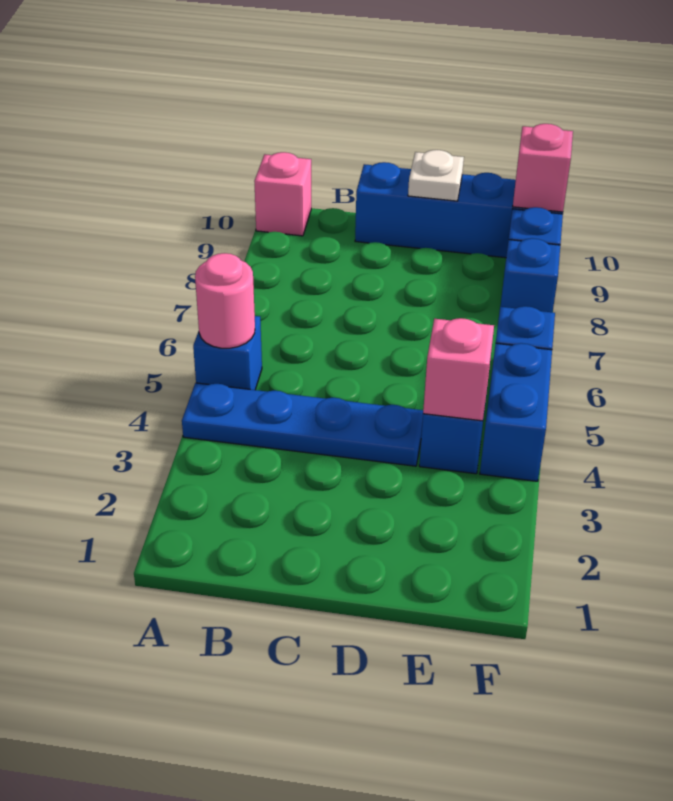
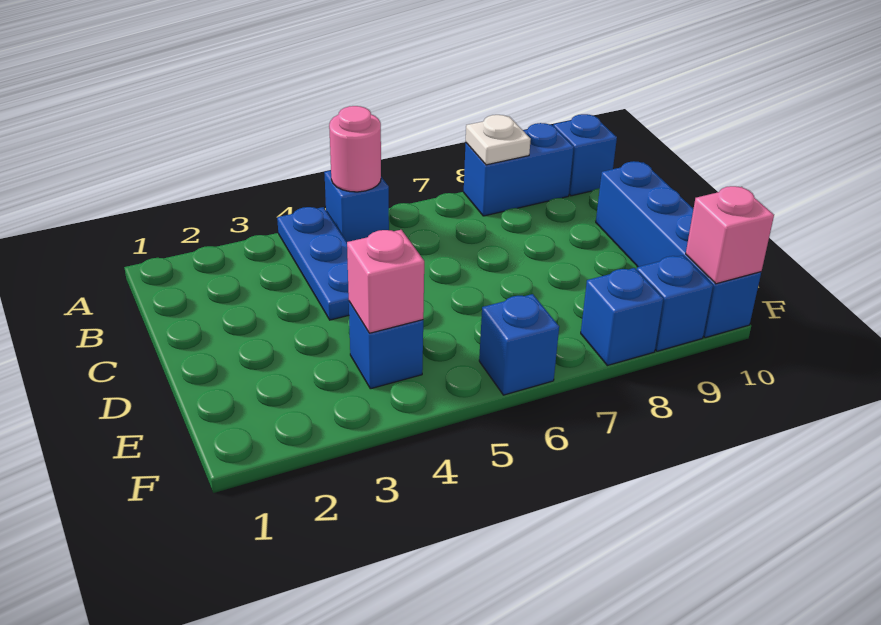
blue 1x4 plate [182,383,423,466] -> blue 1x3 plate [277,207,349,320]
pink 1x1 brick [254,152,311,236] -> blue 1x1 brick [553,114,617,196]
white 1x1 plate [408,150,464,201] -> white 1x1 plate moved to [466,115,531,165]
blue 1x2 brick [480,343,552,481] -> blue 1x2 brick moved to [464,123,574,216]

